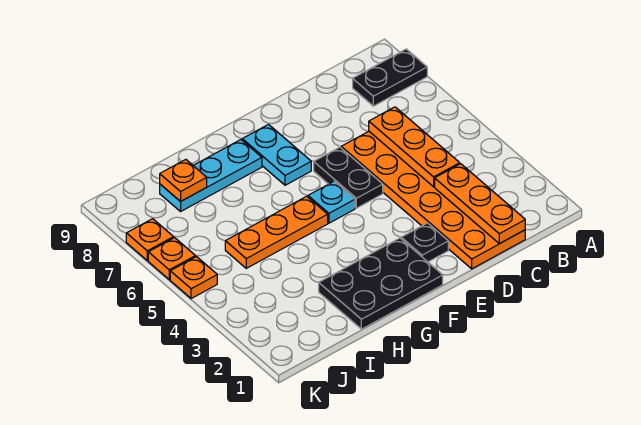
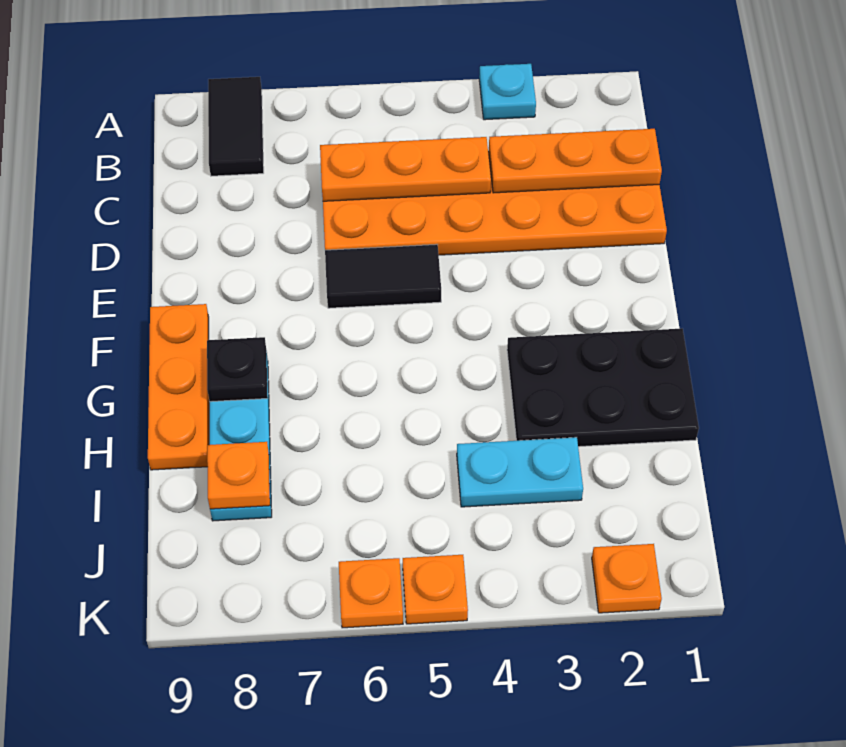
black 1x2 plate [353,49,427,106] -> black 1x2 tile [208,77,264,176]
black 1x1 plate [401,223,448,262] -> black 1x1 plate moved to [207,337,268,402]
black 1x2 plate [314,147,383,208] -> black 1x2 tile [325,244,441,308]
black 2x3 plate [319,238,443,329] -> black 2x3 plate turned to [507,328,699,447]
cyan 1x1 plate [308,181,355,223] -> cyan 1x1 plate moved to [479,64,536,120]
cyan 1x2 plate [242,125,311,185] -> cyan 1x2 plate moved to [457,437,583,507]
orange 1x3 plate [225,196,328,268] -> orange 1x3 plate moved to [148,304,209,470]
orange 1x1 plate [126,219,174,261] -> orange 1x1 plate moved to [592,544,662,613]

